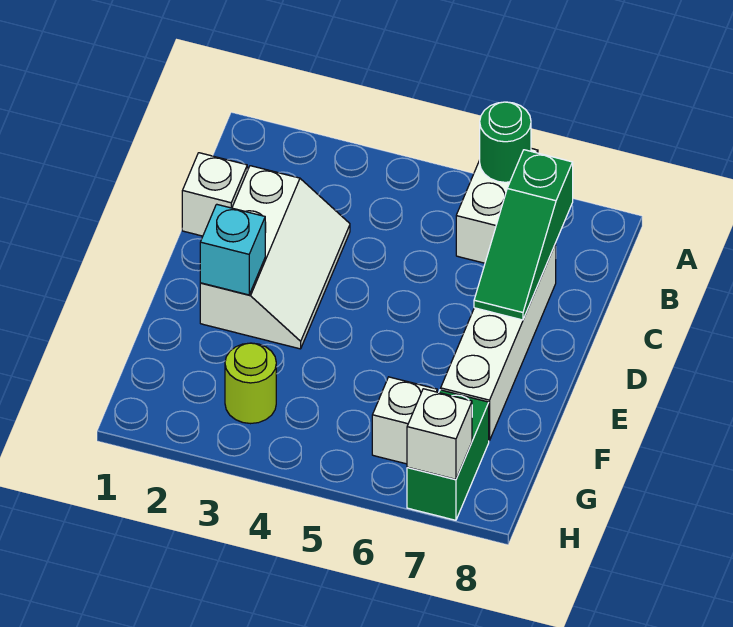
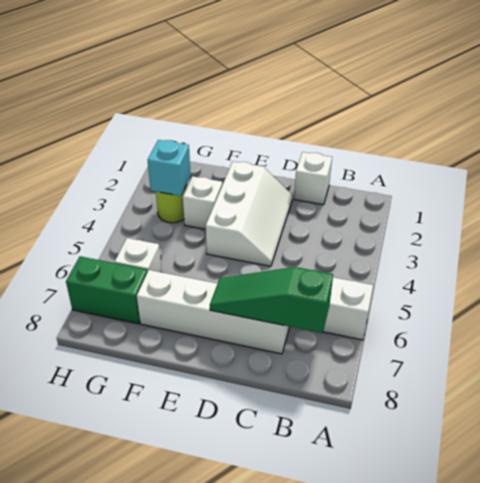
green 1x1 round brick [480,102,531,182] -> none
white 2x3 slope [200,166,350,349] -> white 2x3 slope turned to [206,161,293,266]
cyan 1x1 brick [200,204,265,295] -> cyan 1x1 brick moved to [148,140,191,196]
white 1x1 brick [407,389,472,479] -> white 1x1 brick moved to [183,176,222,229]

